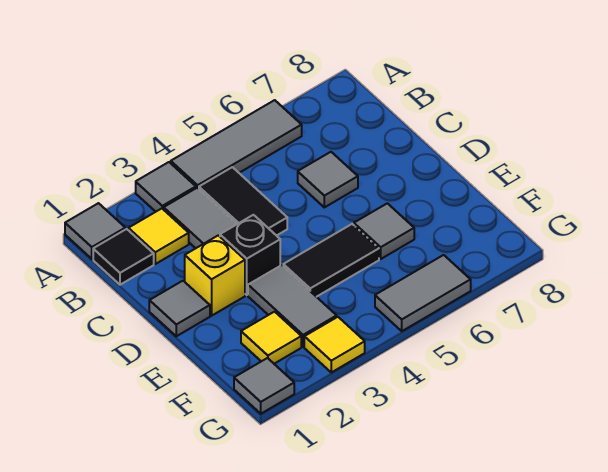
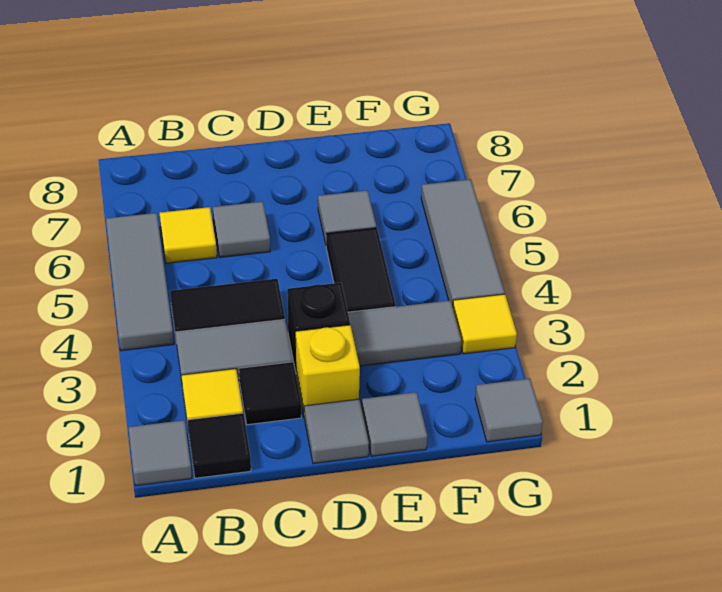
grey 1x1 tile [136,162,196,212] -> grey 1x1 tile moved to [362,392,427,456]
none -> black 1x1 tile [239,362,301,425]
yellow 1x1 tile [241,312,301,364] -> yellow 1x1 tile moved to [160,207,217,263]
grey 1x2 tile [375,255,471,331] -> grey 1x3 tile [421,179,505,307]

